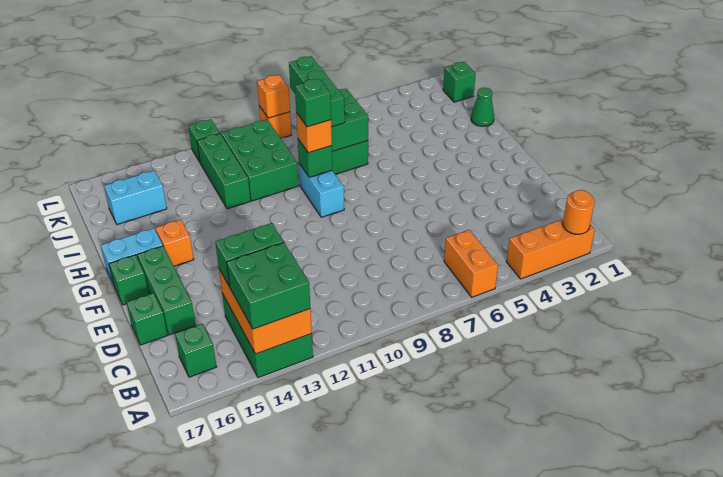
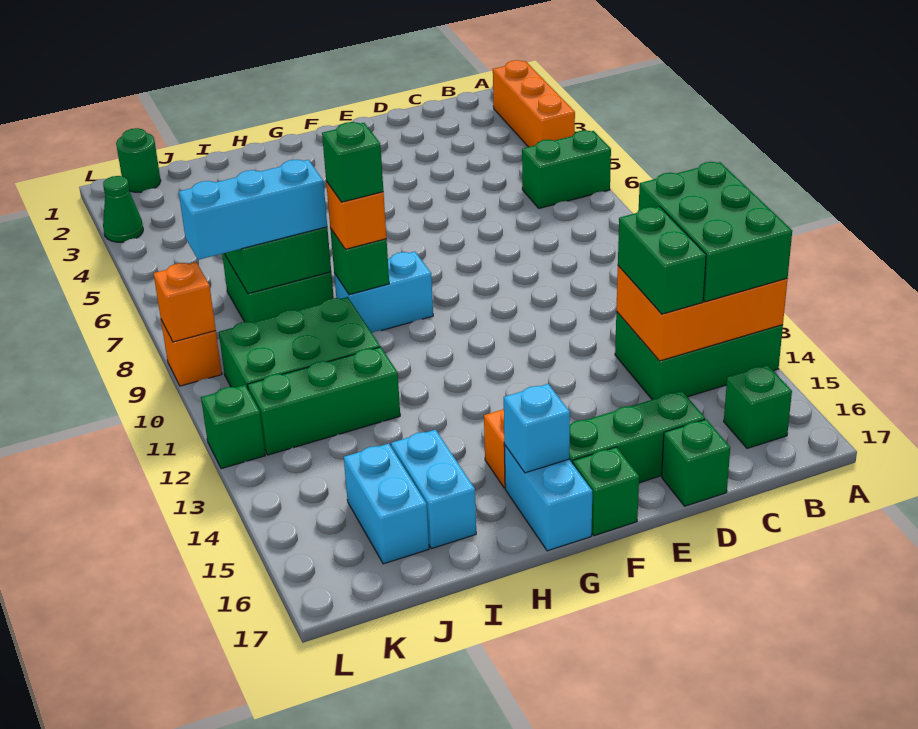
orange 1x1 round brick [563,190,595,234] -> none
orange 1x2 brick [444,230,498,297] -> green 1x2 brick [522,130,611,208]
green 2x2 brick [227,243,310,329] -> green 2x3 brick [639,162,792,302]
none -> cyan 1x1 brick [504,384,570,473]
green 1x1 cone [471,88,494,126] -> green 1x1 cone moved to [103,176,143,242]
green 1x3 brick [289,56,345,127] -> cyan 1x3 brick [179,160,327,260]
none -> cyan 1x2 brick [391,430,476,549]
green 1x1 brick [443,62,476,102] -> green 1x1 round brick [116,128,161,192]

